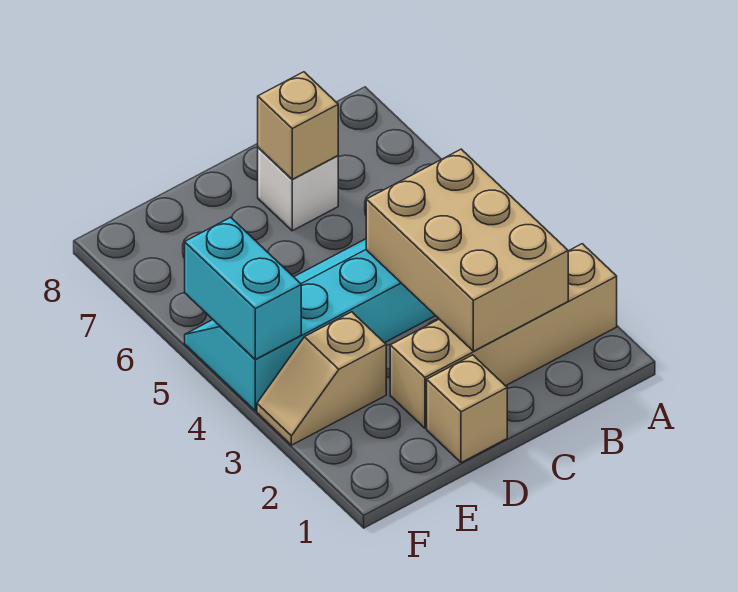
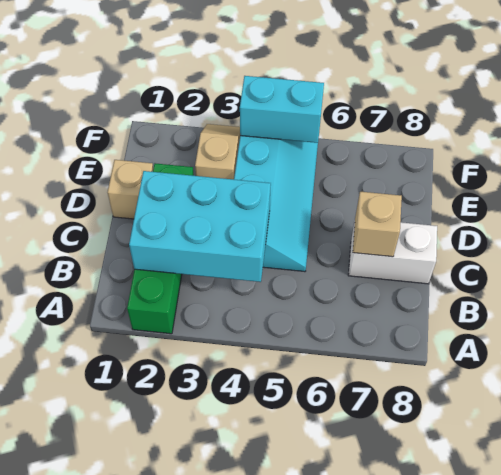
tan 1x4 brick [390,244,617,428] -> green 1x4 brick [127,163,194,334]
tan 2x3 brick [366,149,568,351] -> cyan 2x3 brick [129,171,271,282]
white 1x1 brick [258,148,338,231] -> white 1x2 brick [348,222,437,284]

